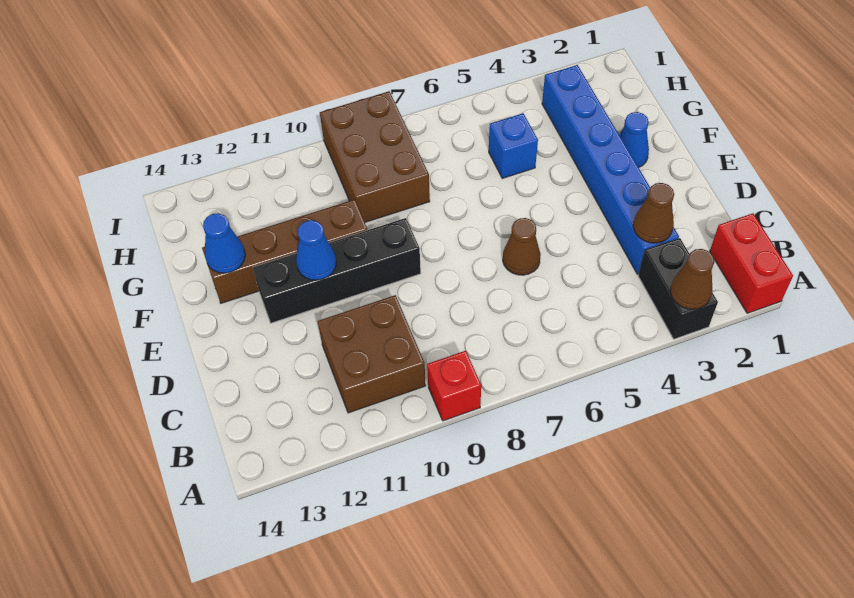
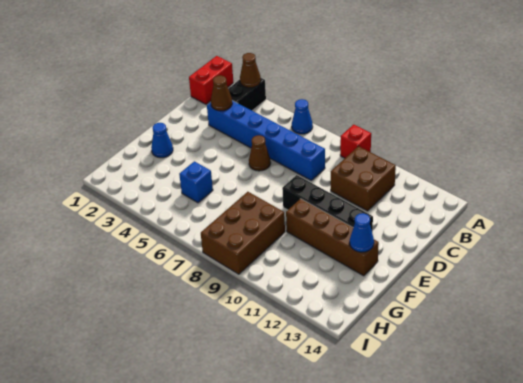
blue 1x6 brick [542,65,679,274] -> blue 1x6 brick turned to [207,101,325,180]
blue 1x1 cone [296,220,336,280] -> blue 1x1 cone moved to [292,99,313,134]

